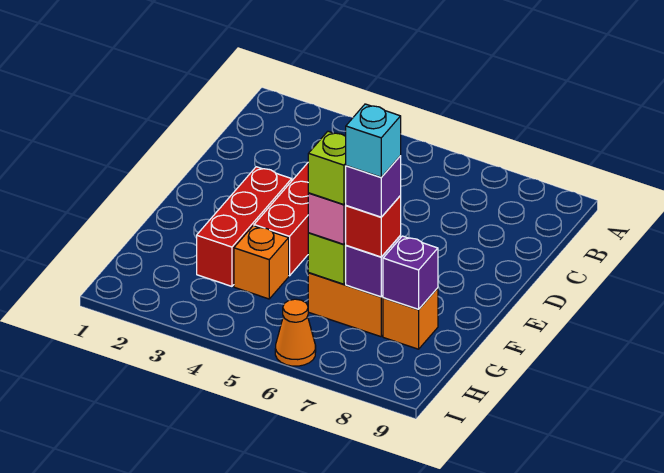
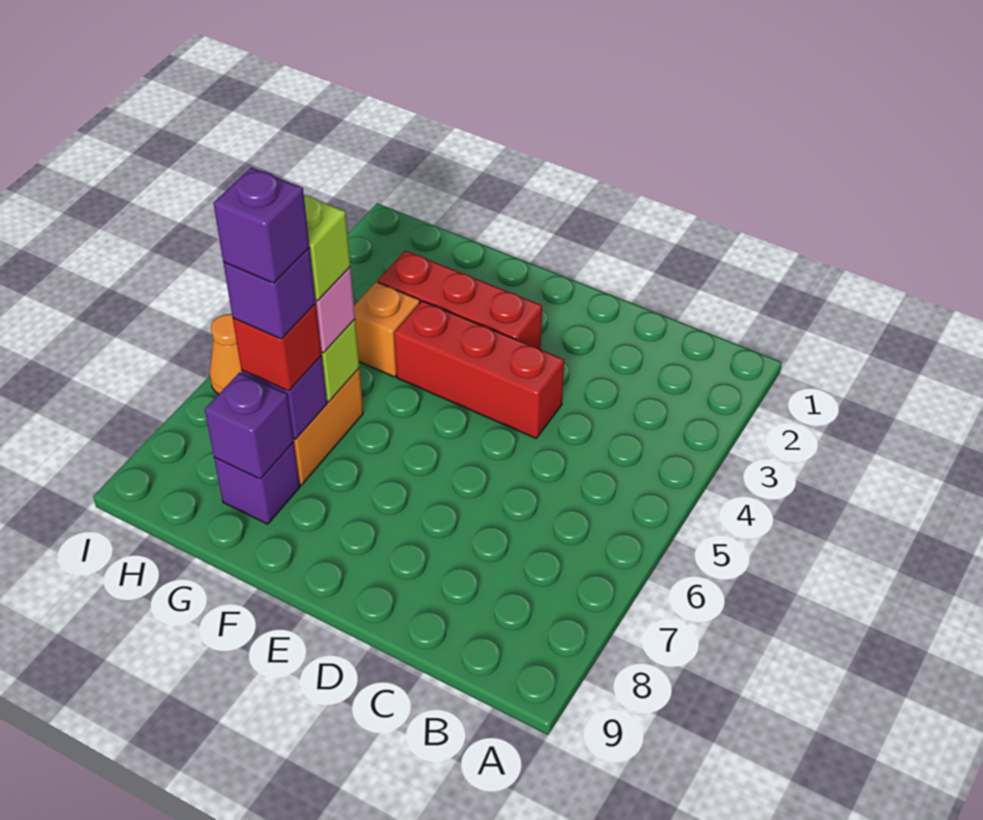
cyan 1x1 brick [346,104,401,177] -> purple 1x1 brick [213,167,310,283]
orange 1x1 brick [383,288,438,349] -> purple 1x1 brick [214,442,300,524]

